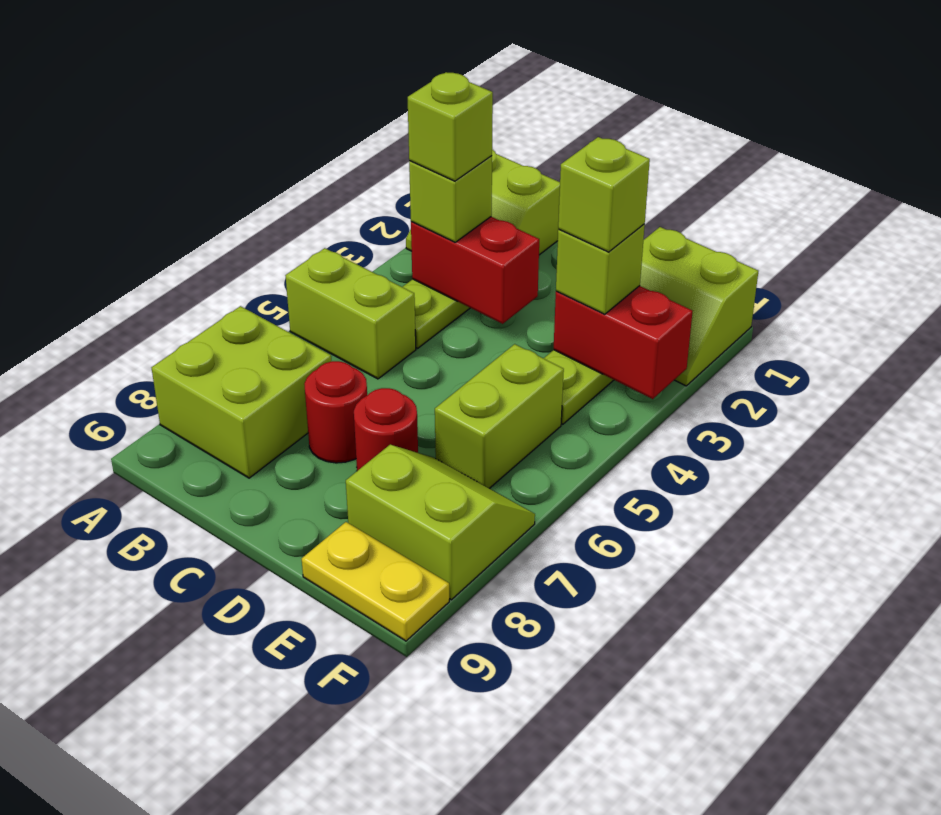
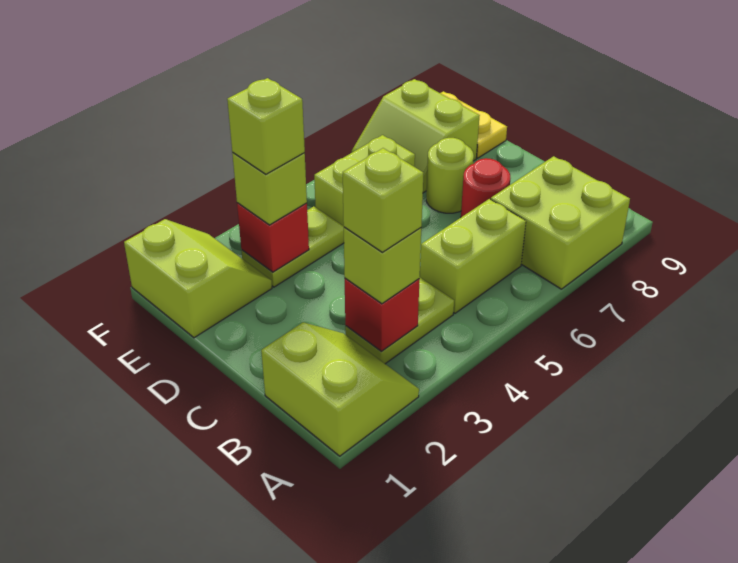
lime 1x2 brick [285,248,416,379] -> lime 1x2 brick turned to [420,199,526,313]
red 1x2 brick [411,217,539,324] -> red 1x1 brick [345,278,420,351]
red 1x1 round brick [354,388,418,471] -> lime 1x1 round brick [426,138,474,213]
red 1x2 brick [554,286,693,399] -> red 1x1 brick [237,203,309,272]

